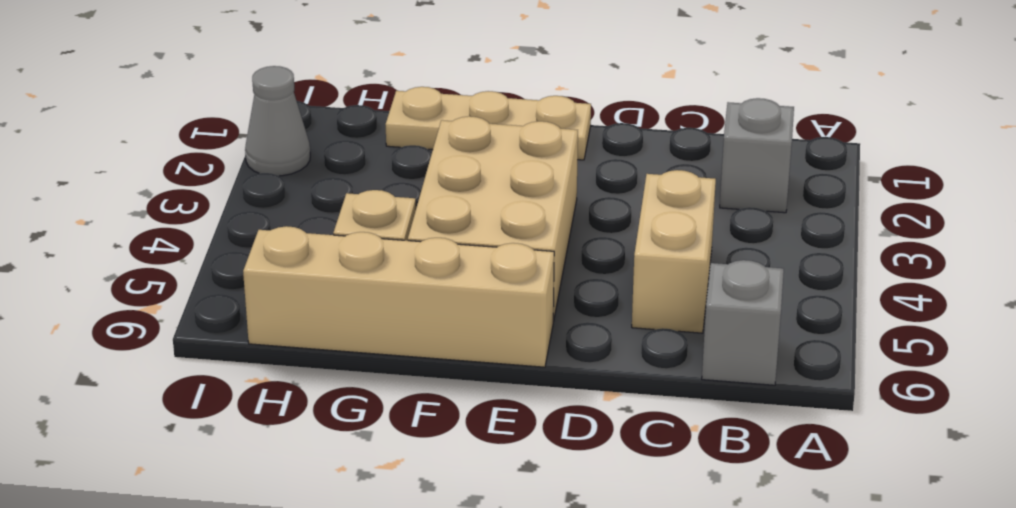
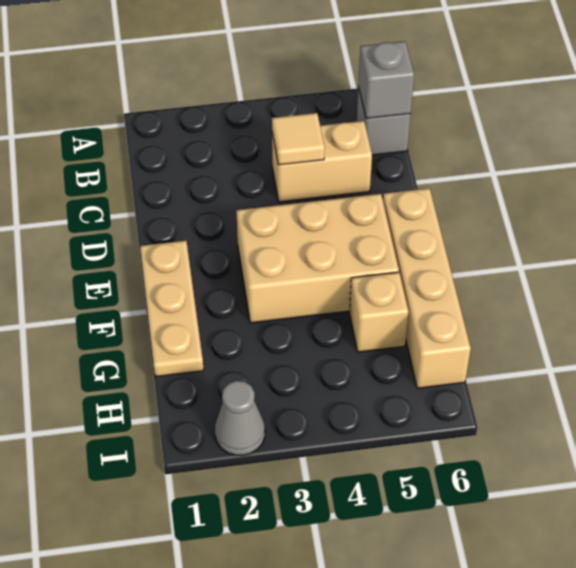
grey 1x1 brick [720,98,794,213] -> grey 1x1 brick moved to [358,41,414,118]
none -> tan 1x1 tile [272,113,325,165]

